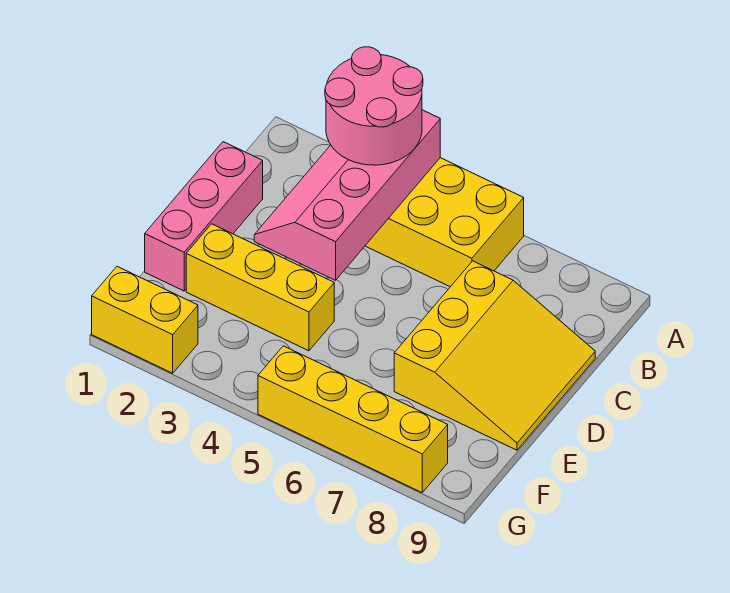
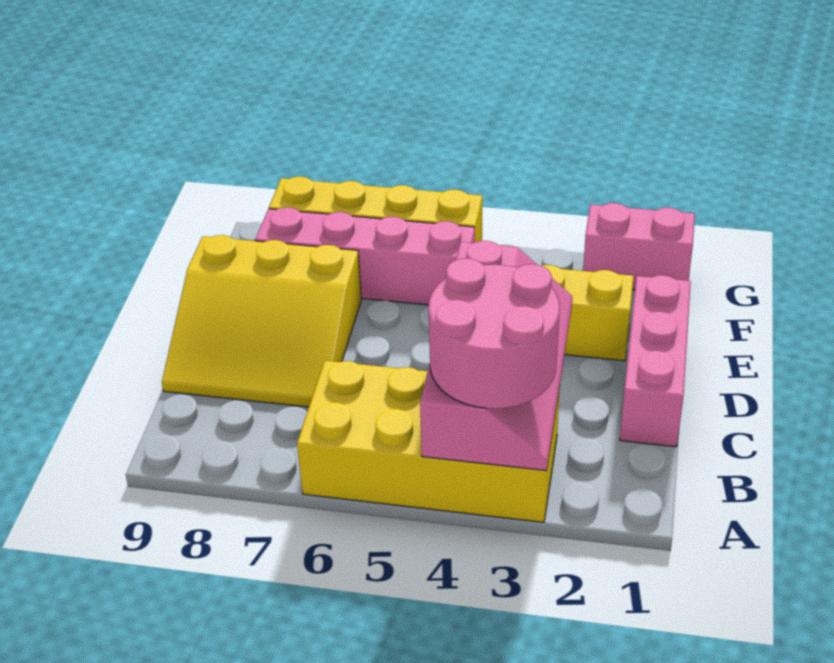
yellow 3x3 slope [394,261,595,450] -> yellow 3x3 slope turned to [162,235,361,407]
none -> pink 1x4 brick [255,207,475,305]
yellow 1x2 brick [92,267,198,373] -> pink 1x2 brick [583,203,695,290]

